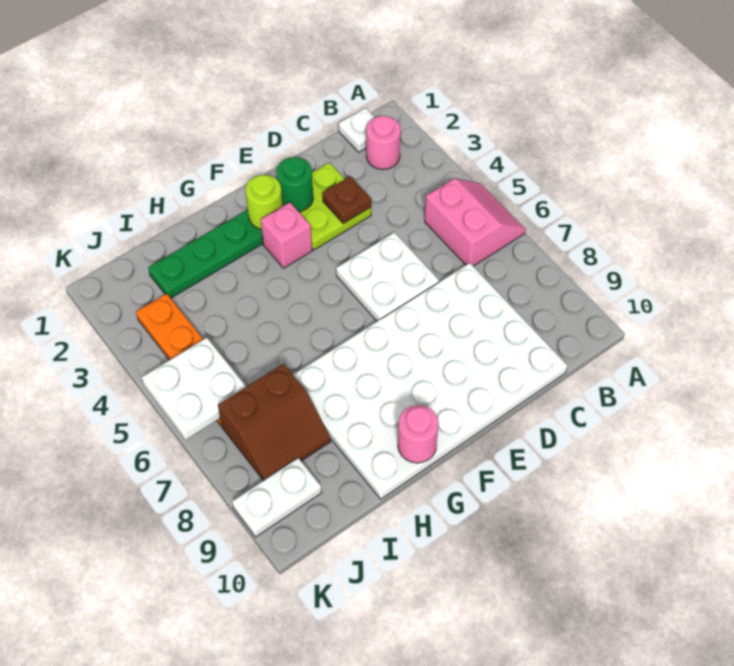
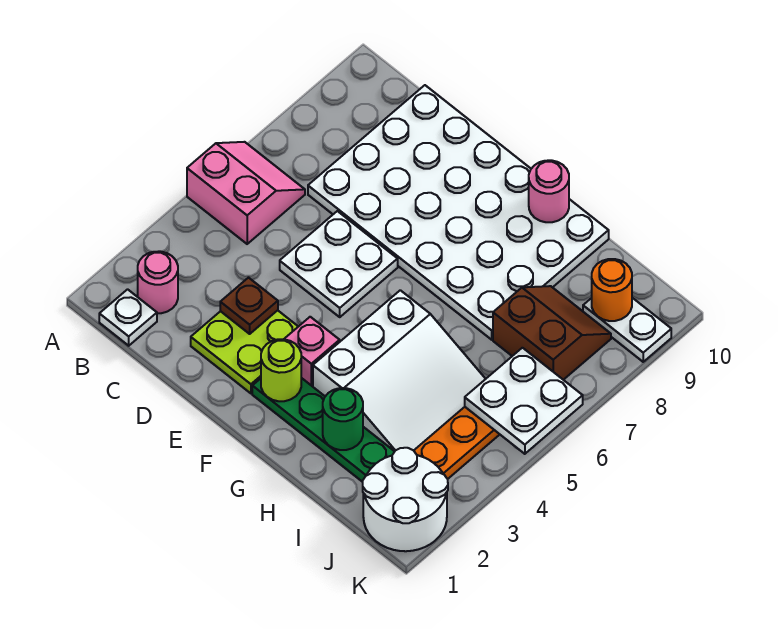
pink 2x2 slope [425,178,525,266] -> pink 2x2 slope turned to [187,142,305,244]
green 1x1 round brick [276,157,313,212] -> green 1x1 round brick moved to [323,388,363,450]
none -> white 3x3 slope [313,290,485,451]
none -> white 2x2 round brick [363,448,448,551]
none -> orange 1x1 round brick [592,259,632,321]

